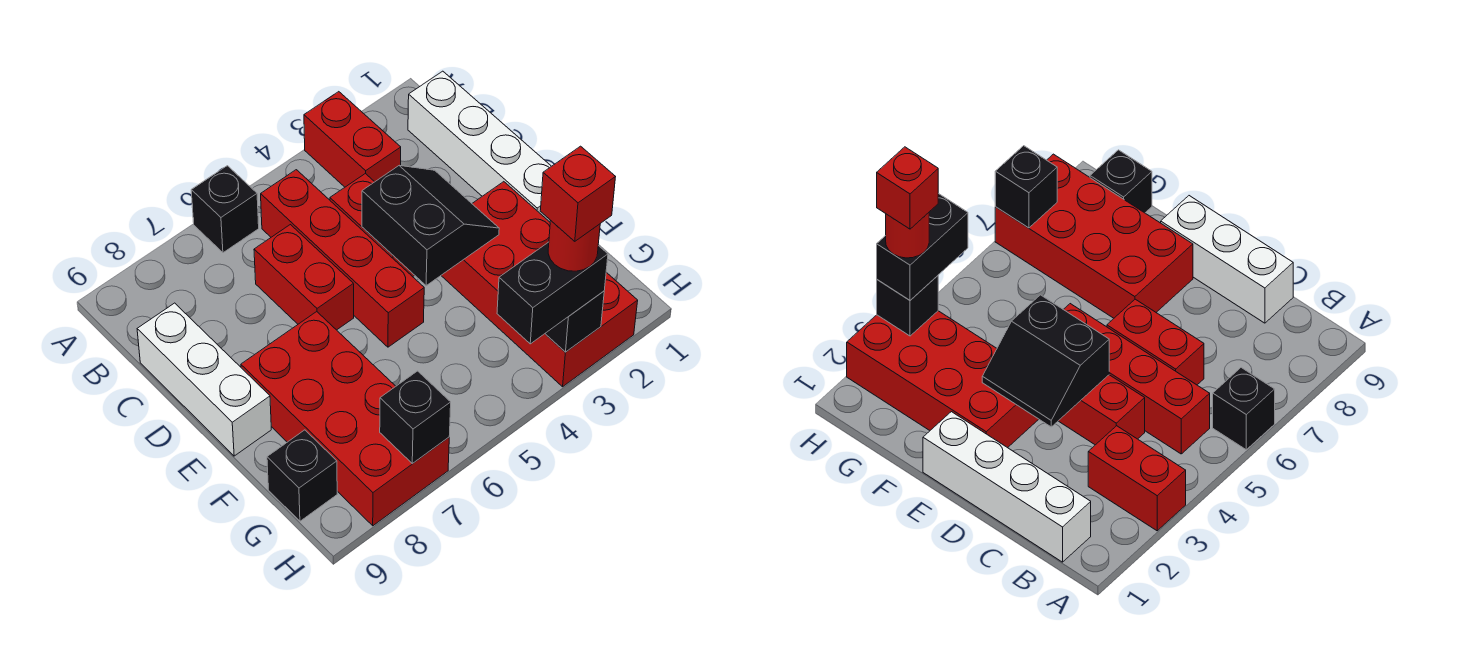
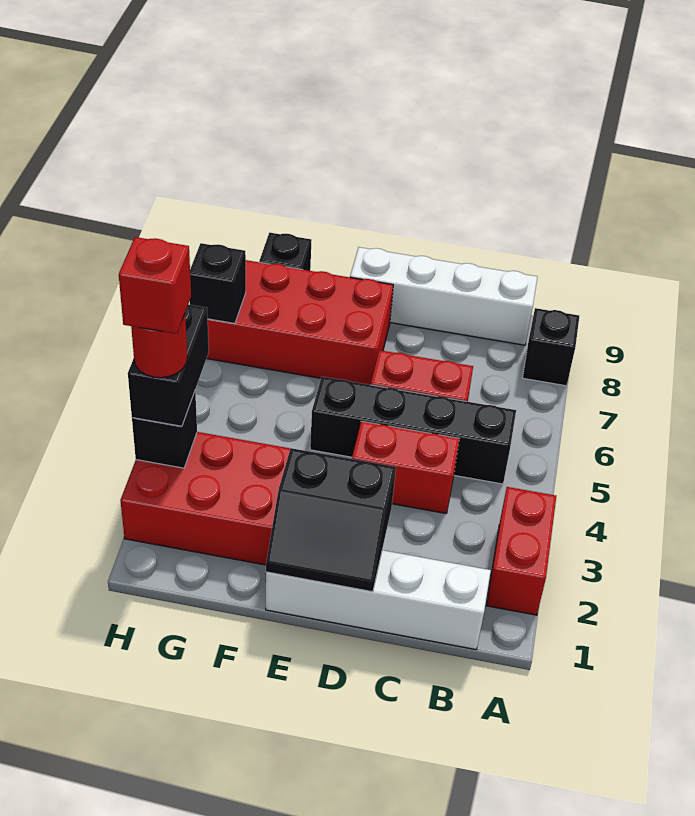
red 1x2 brick [304,92,401,187] -> red 1x2 brick turned to [486,487,556,615]
black 1x1 brick [191,166,259,253] -> black 1x1 brick moved to [523,308,579,386]
red 1x4 brick [261,170,424,347] -> black 1x4 brick [310,377,516,484]
white 1x3 brick [137,303,271,456] -> white 1x4 brick [350,247,537,345]
black 2x2 slope [362,166,499,286] -> black 2x2 slope moved to [266,448,396,592]

